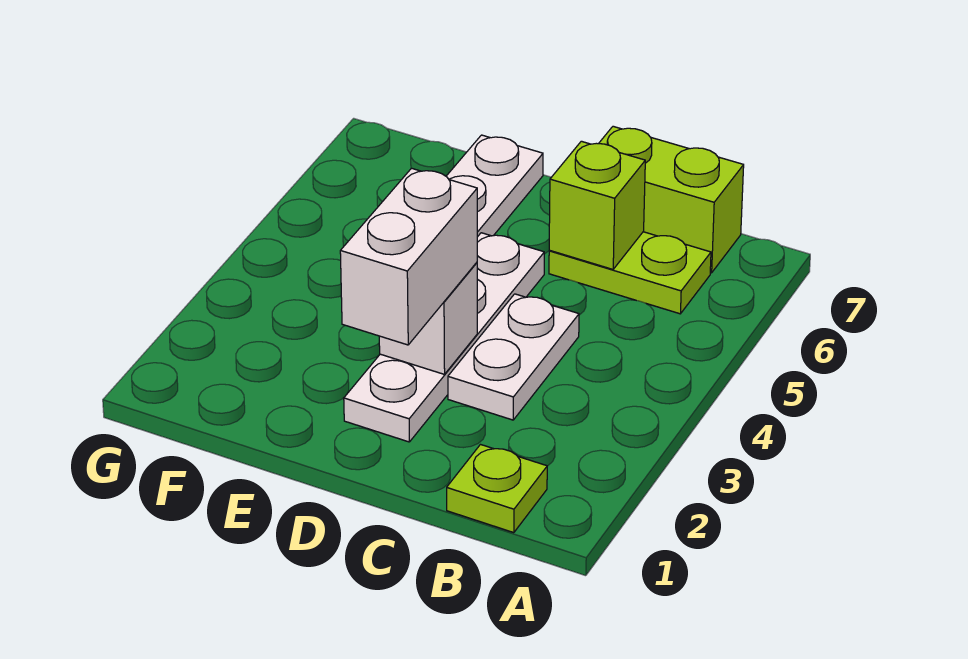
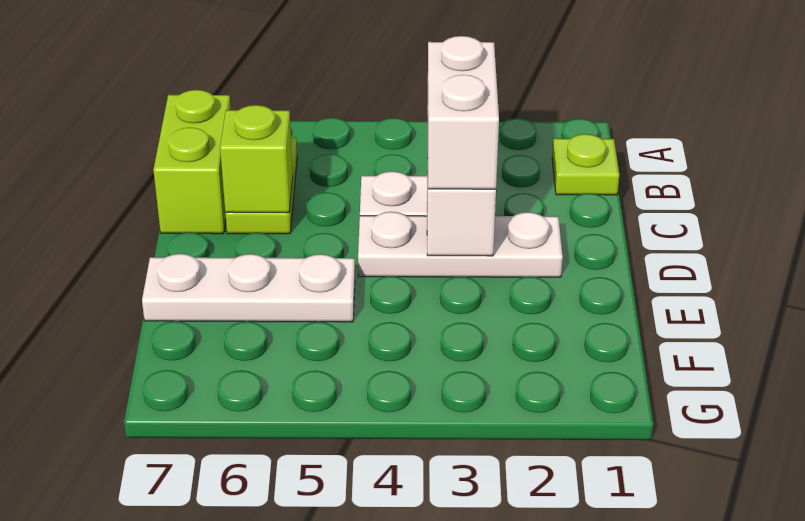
white 1x4 plate [344,233,544,442] -> white 1x3 plate [358,212,563,277]
white 1x2 brick [340,168,477,345] -> white 1x2 brick turned to [427,36,499,189]

